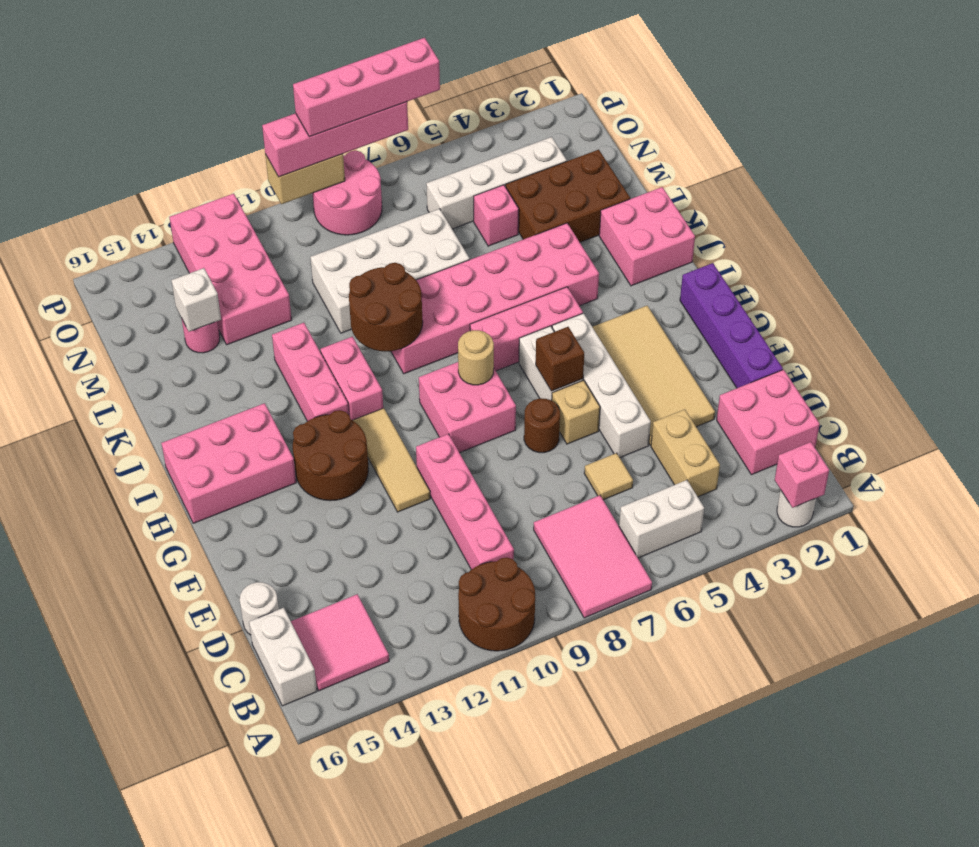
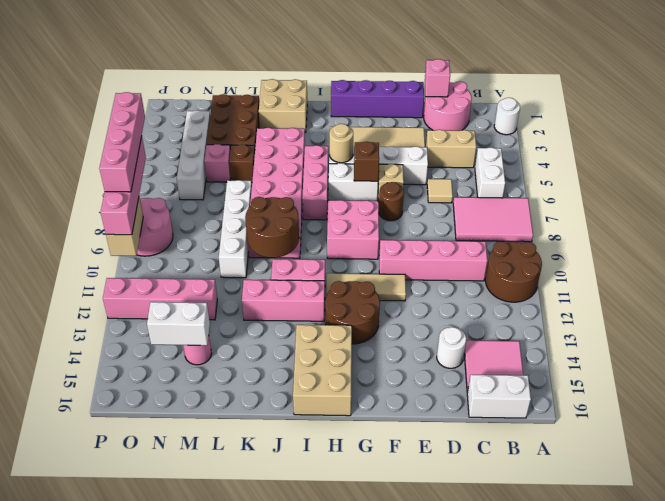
pink 1x1 brick [775,442,829,508] -> pink 1x1 brick moved to [425,59,450,97]
pink 2x2 brick [717,370,820,475] -> pink 2x2 round brick [424,81,472,131]
white 1x1 round brick [240,582,279,635] -> white 1x1 round brick moved to [437,327,466,368]
tan 1x1 round brick [458,330,494,385] -> tan 1x1 round brick moved to [329,124,353,163]
pink 2x3 brick [161,403,296,523] -> tan 2x3 brick [293,325,352,416]
pink 2x2 brick [599,187,695,286] -> tan 2x2 brick [259,79,307,132]
none -> brown 1x1 brick [229,144,255,182]
white 2x4 brick [310,209,470,333] -> white 1x4 brick [219,180,252,278]
pink 2x4 brick [169,194,292,345] -> pink 1x4 brick [103,278,217,320]
white 1x1 brick [171,268,221,332] -> white 1x2 brick [147,302,210,345]

